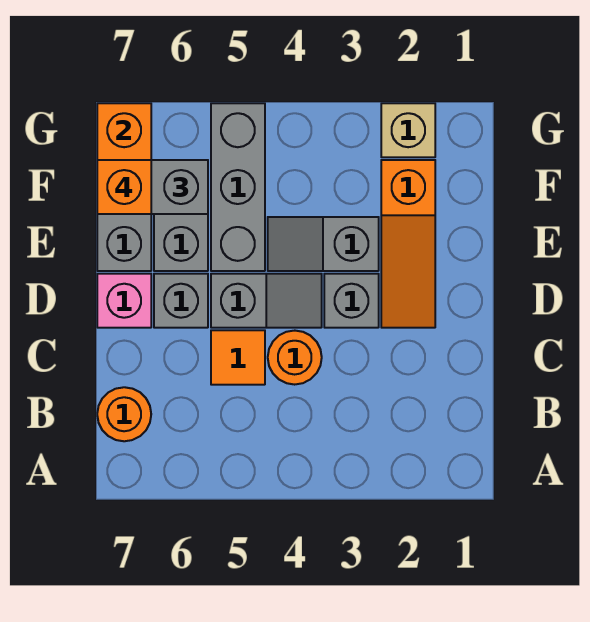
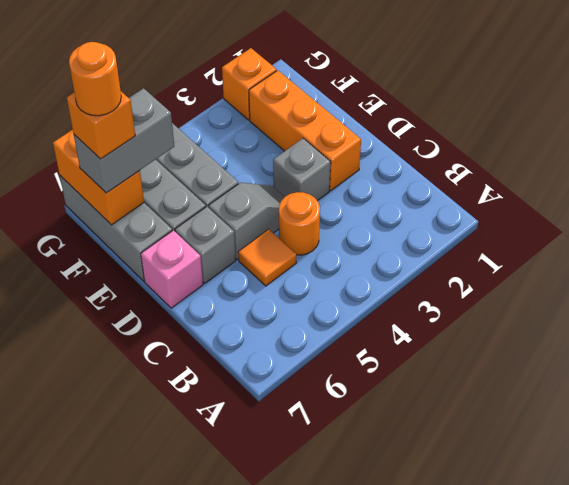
orange 1x1 round brick [97,387,151,441] -> orange 1x1 round brick moved to [69,42,121,116]
orange 1x3 slope [381,160,435,328] -> orange 1x3 brick [249,70,361,191]
grey 1x2 slope [268,217,379,271] -> none
tan 1x1 brick [381,103,435,157] -> orange 1x1 brick [222,48,277,120]

